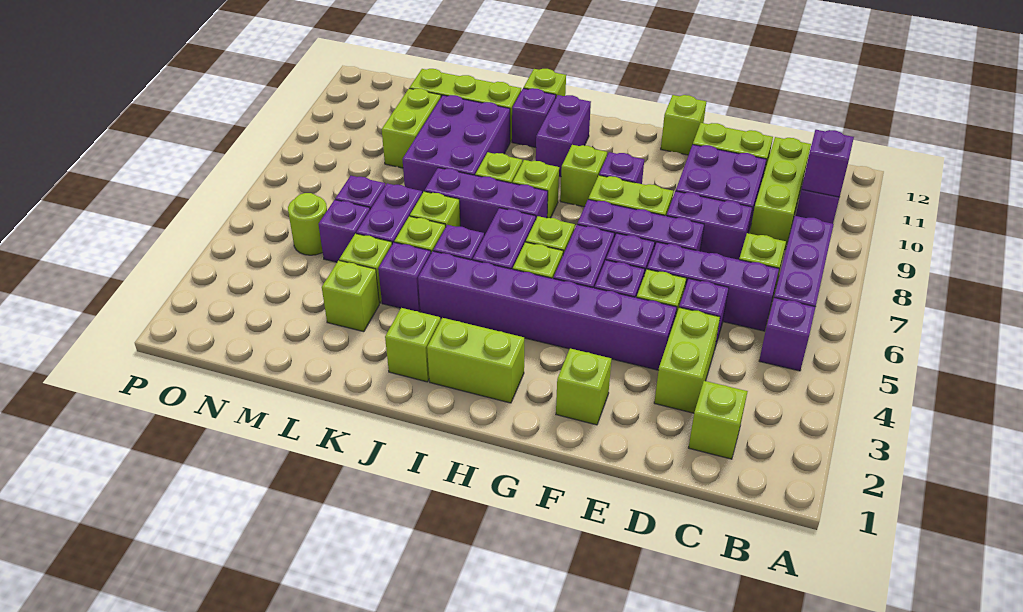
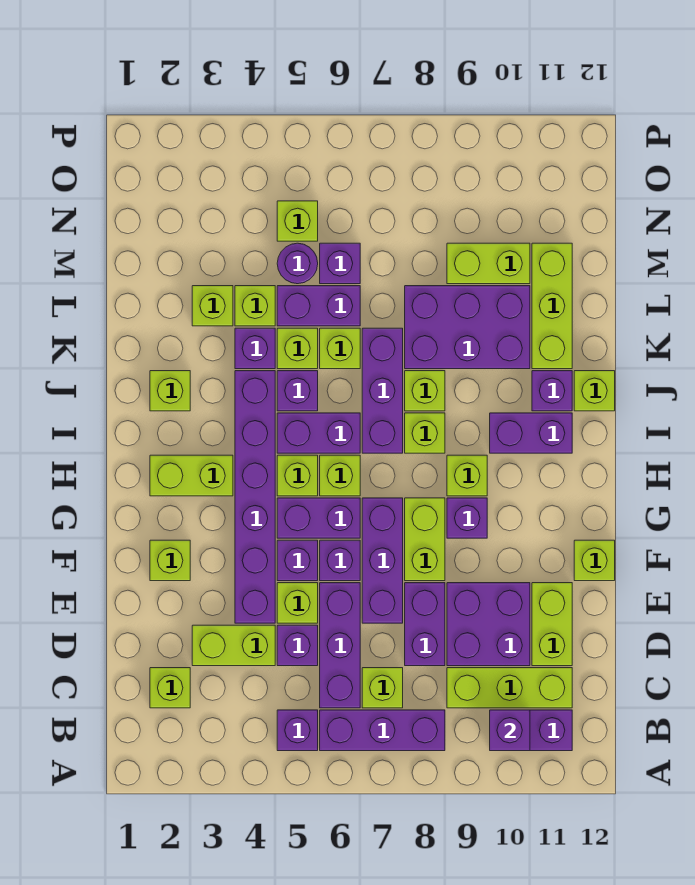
lime 1x2 brick [427,318,524,403] -> lime 1x2 brick turned to [150,455,233,496]
purple 1x1 brick [319,200,370,262] -> purple 1x1 round brick [277,243,318,284]
lime 1x1 round brick [288,193,327,255] -> lime 1x1 brick [277,201,318,241]

